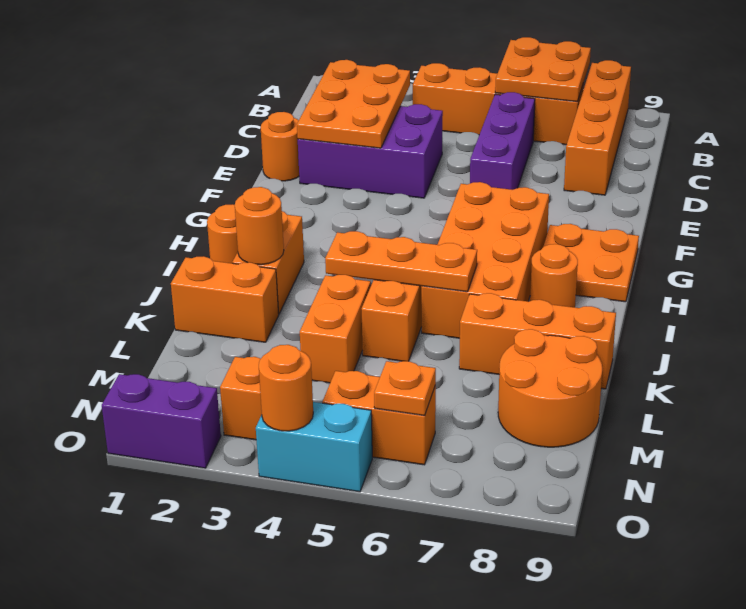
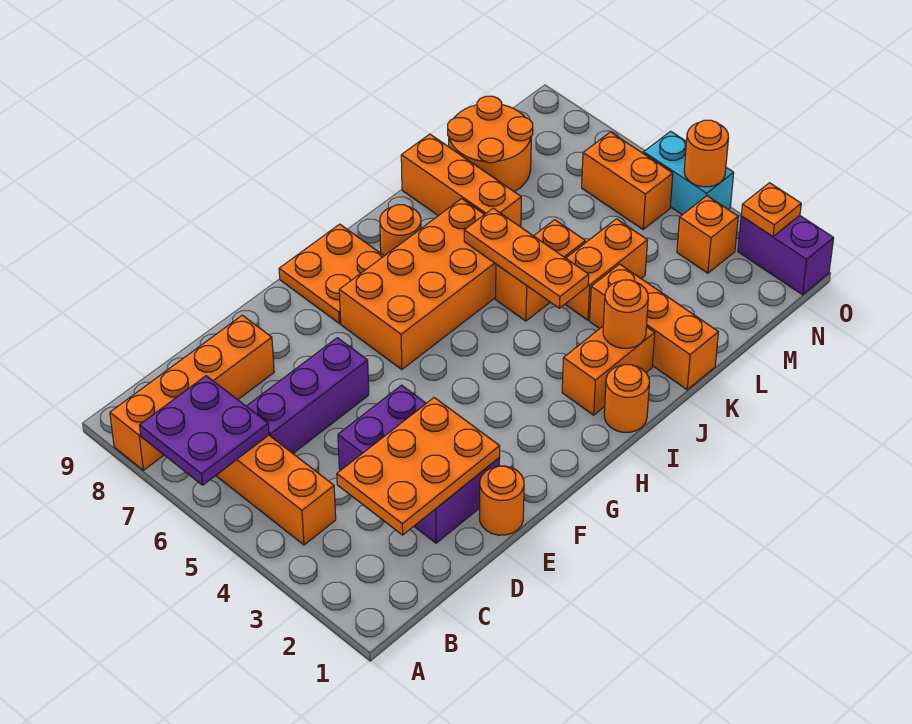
orange 2x2 plate [495,37,591,102] -> purple 2x2 plate [140,376,269,485]
orange 1x2 brick [171,256,279,342] -> orange 1x3 brick [590,264,718,390]
orange 1x1 plate [374,361,436,416] -> orange 1x1 plate moved to [741,183,801,237]

